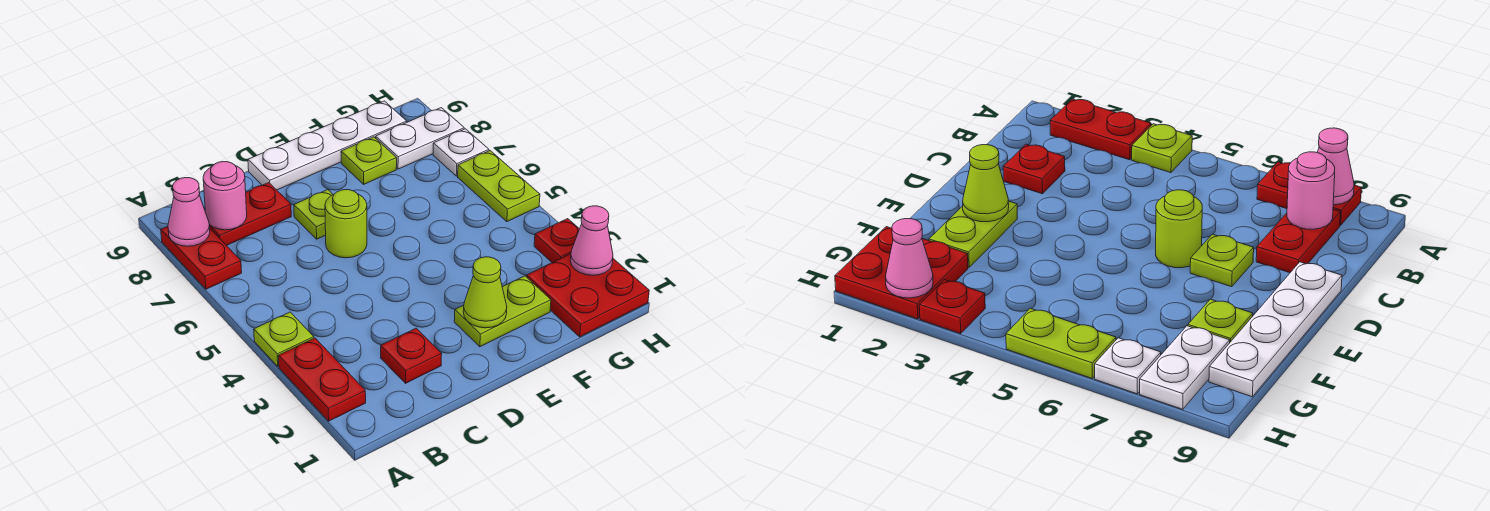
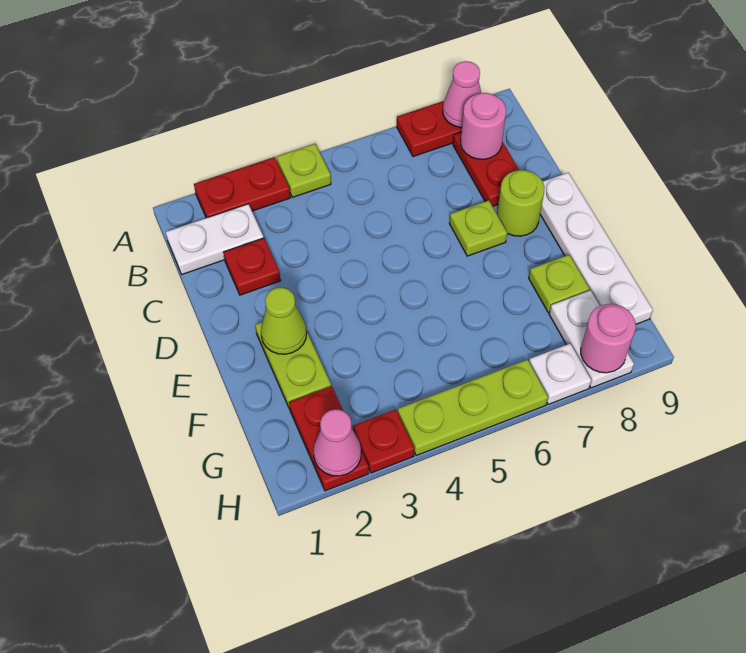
none -> white 1x2 plate [166,204,264,274]
lime 1x1 round brick [325,190,367,258] -> lime 1x1 round brick moved to [497,170,544,236]
red 2x2 plate [527,254,649,337] -> red 1x2 plate [289,386,369,491]
lime 1x2 plate [458,151,540,222] -> lime 1x3 plate [398,360,548,456]
none -> pink 1x1 round brick [581,304,636,373]

